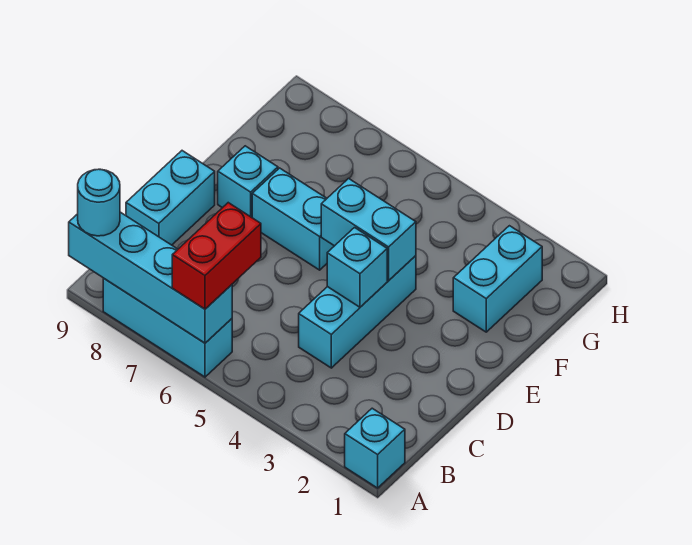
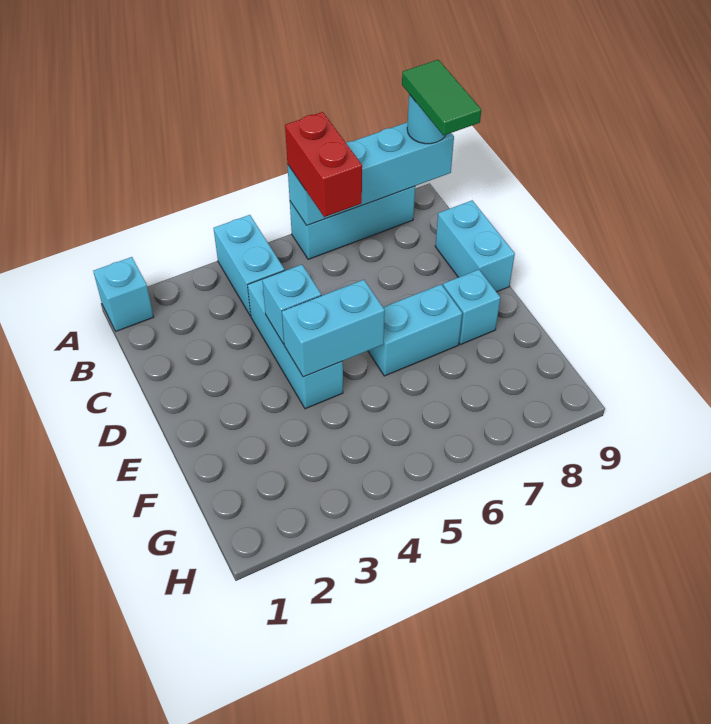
none -> green 1x2 tile [402,60,481,136]
cyan 1x2 brick [453,226,542,332] -> cyan 1x2 brick moved to [214,215,285,316]

